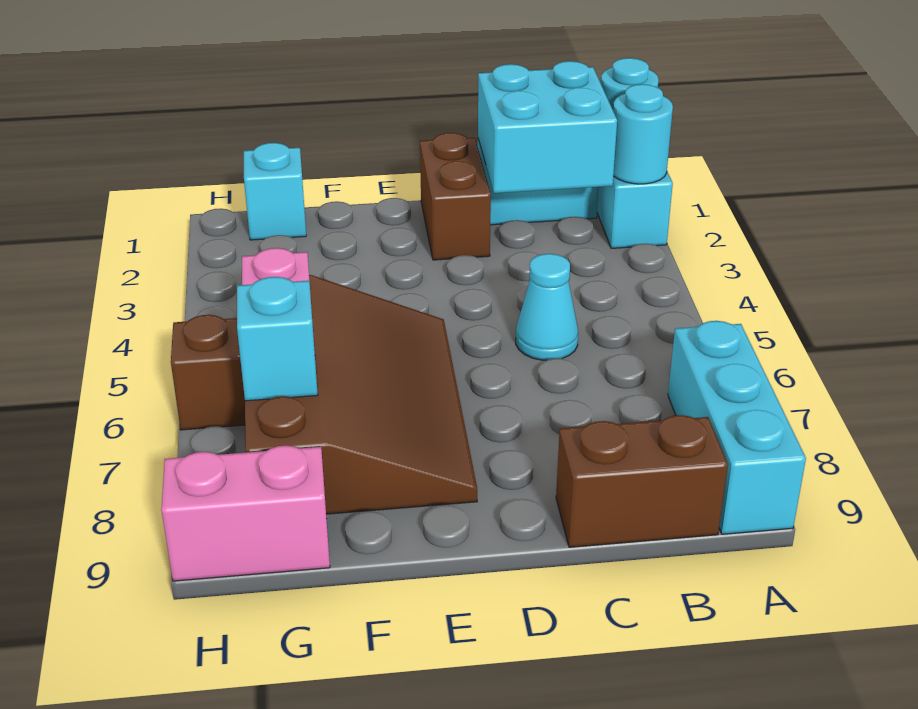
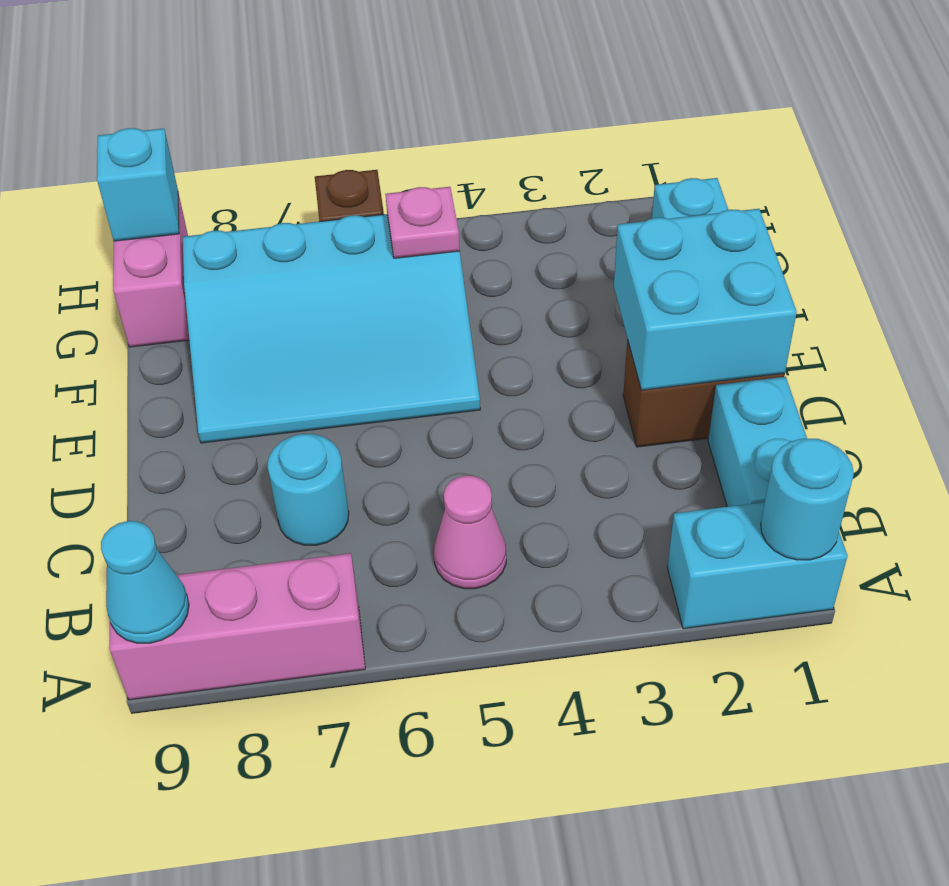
cyan 1x1 round brick [613,84,673,184] -> cyan 1x1 round brick moved to [267,434,349,545]
cyan 1x3 brick [668,321,806,534] -> pink 1x3 brick [109,553,365,700]
cyan 2x2 brick [478,61,617,193] -> cyan 2x2 brick moved to [614,209,797,390]
none -> pink 1x1 cone [434,476,506,589]
brown 1x2 brick [556,415,728,547] -> none
cyan 1x1 cone [516,254,578,360] -> cyan 1x1 cone moved to [101,521,189,643]
brown 3x4 slope [245,275,477,514] -> cyan 3x4 slope [183,214,480,443]
cyan 1x1 brick [237,277,318,401] -> cyan 1x1 brick moved to [97,128,179,241]

